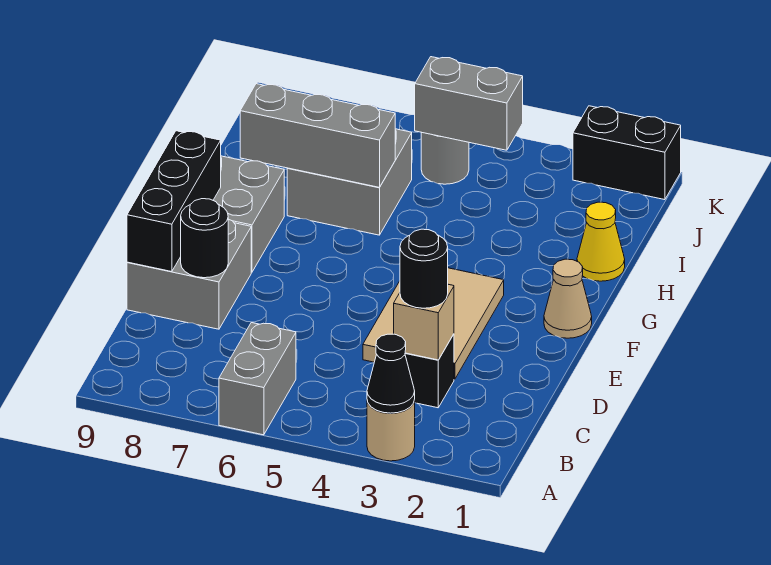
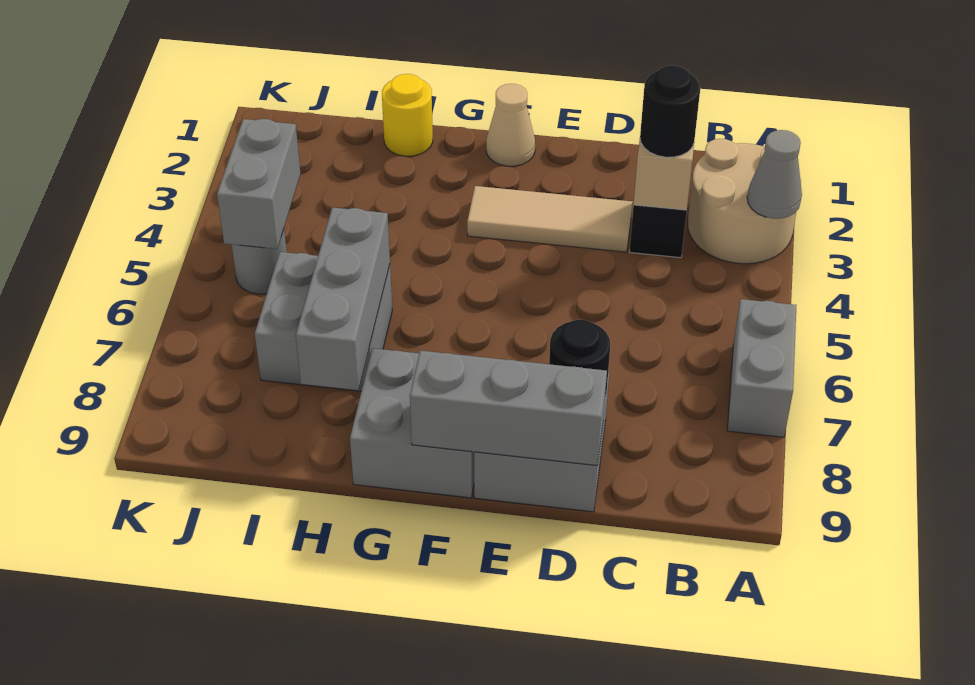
tan 1x1 round brick [367,400,415,461] -> tan 2x2 round brick [688,139,801,264]
black 1x1 cone [367,334,415,413] -> grey 1x1 cone [747,130,802,219]
grey 1x2 brick [219,323,296,435] -> grey 1x2 brick turned to [727,299,796,437]
tan 2x3 tile [363,268,504,379] -> tan 1x3 tile [467,186,633,252]
black 1x3 brick [127,131,221,272] -> grey 1x3 brick [410,351,607,466]
yellow 1x1 cone [577,202,625,281] -> yellow 1x1 round brick [382,74,433,156]
black 1x2 brick [573,106,681,200] -> none

